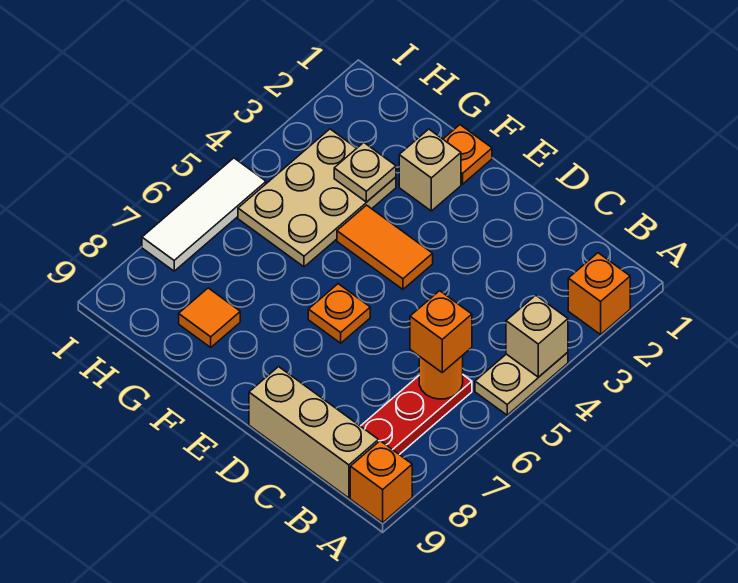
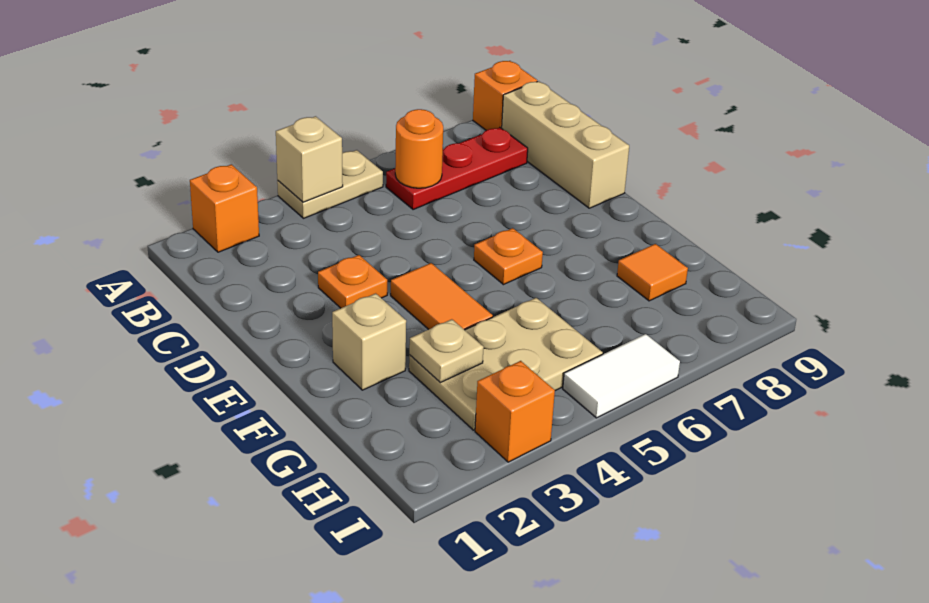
orange 1x1 brick [410,291,472,372] -> orange 1x1 brick moved to [475,361,555,462]
orange 1x1 plate [443,125,492,184] -> orange 1x1 plate moved to [318,255,387,308]
white 1x3 tile [142,158,266,271] -> white 1x2 tile [563,334,680,418]

